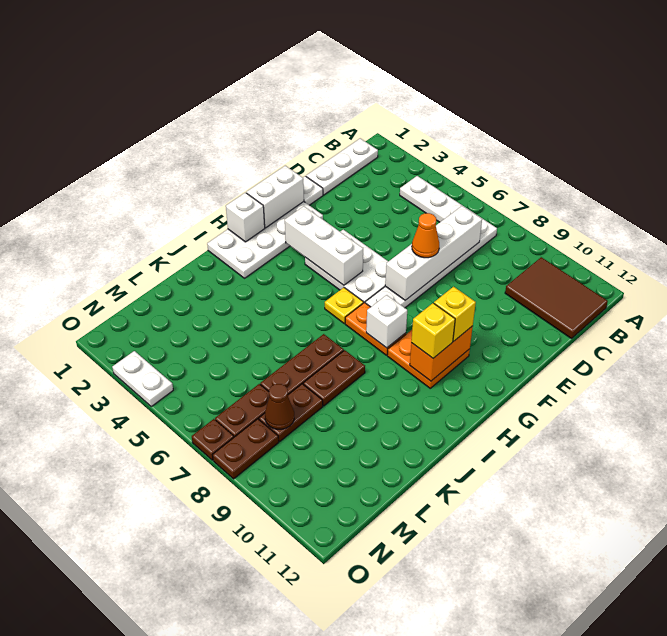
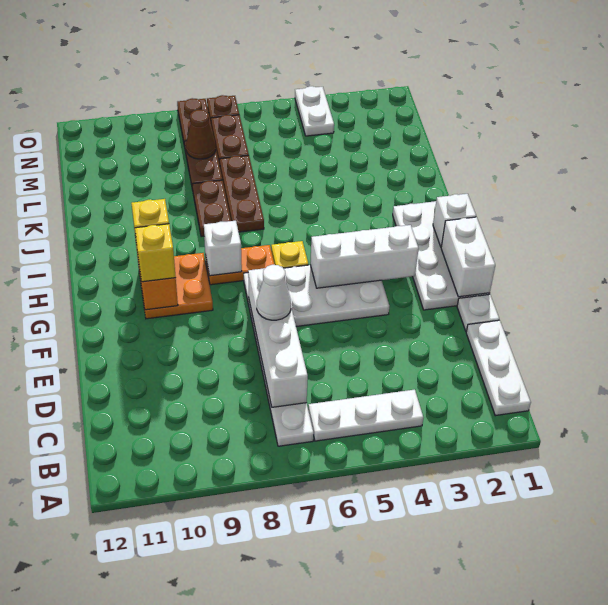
brown 2x3 tile [505,257,608,339] -> none
orange 1x1 cone [412,213,439,258] -> white 1x1 cone [257,265,291,320]
white 1x2 plate [112,351,173,406] -> white 1x2 plate turned to [295,86,334,136]

